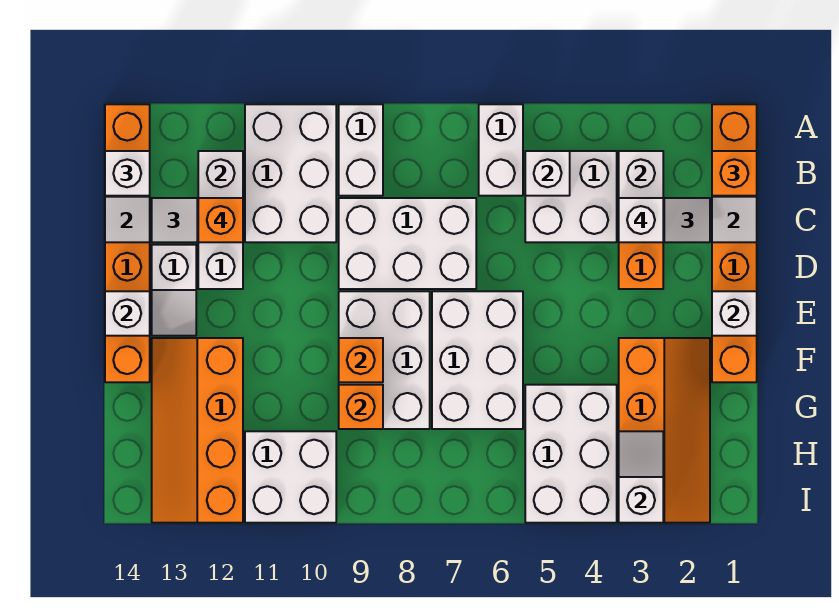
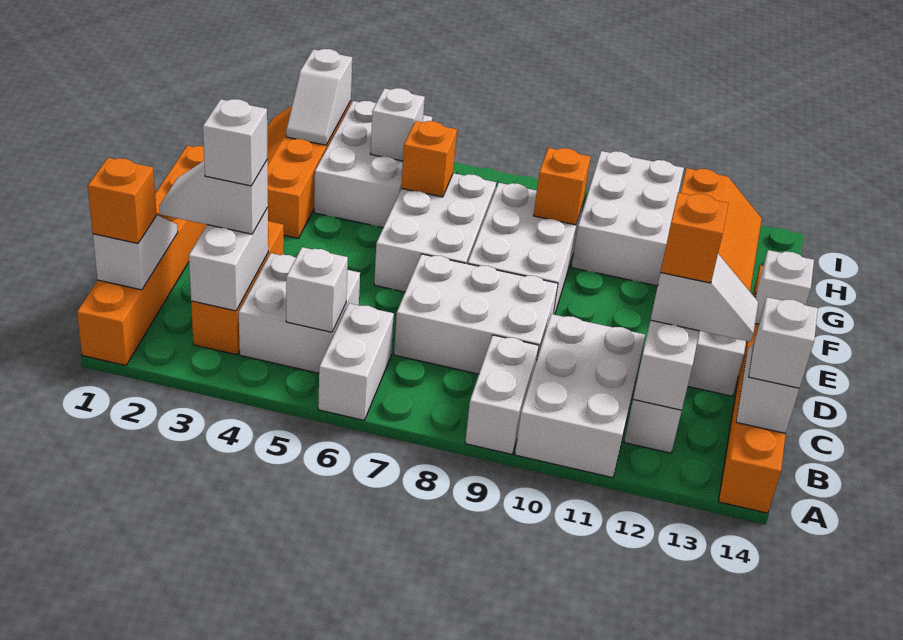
white 1x1 brick [712,291,757,336] -> white 1x1 brick moved to [370,88,425,161]
orange 1x1 brick [339,338,383,382] -> orange 1x1 brick moved to [401,121,457,197]
white 2x2 brick [245,431,336,523] -> white 2x3 brick [572,151,684,286]

